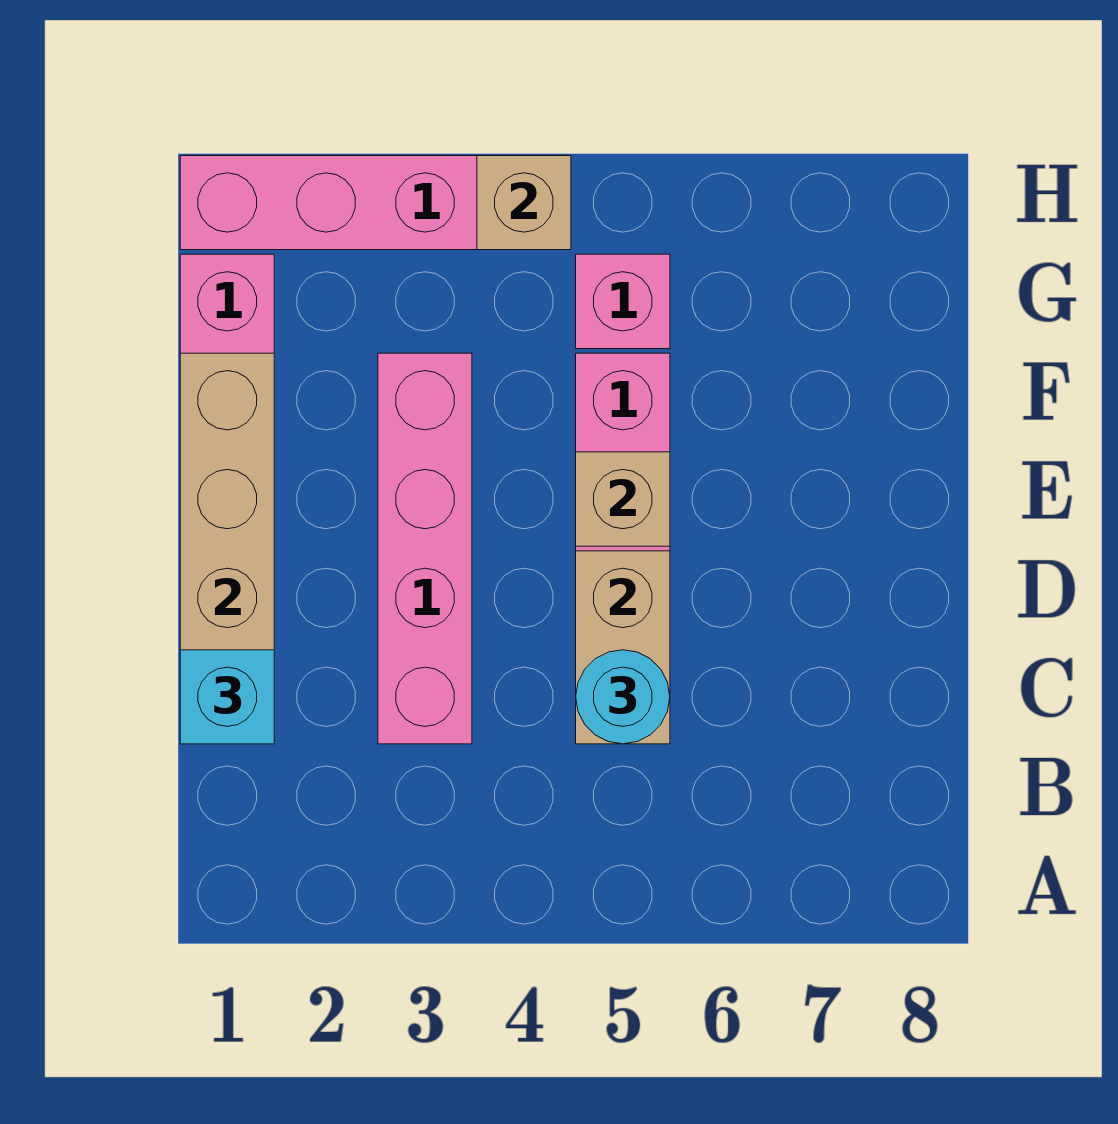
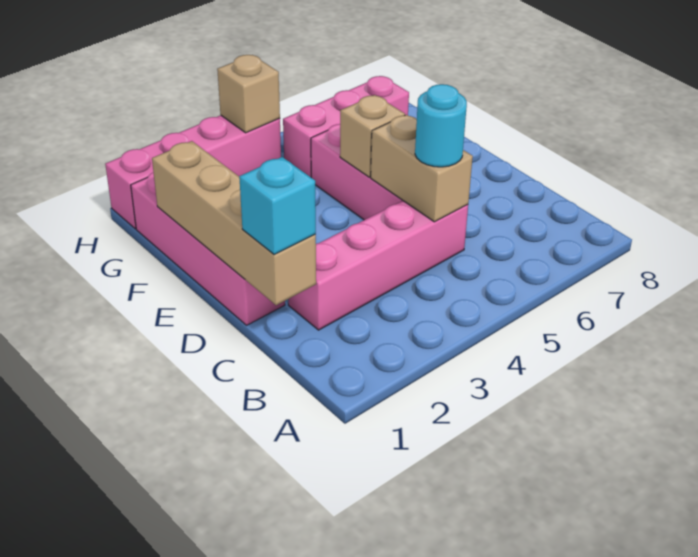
pink 1x4 brick [378,353,472,744] -> pink 1x4 brick turned to [288,201,468,330]
pink 1x1 brick [576,254,670,349] -> pink 1x3 brick [283,76,409,177]

